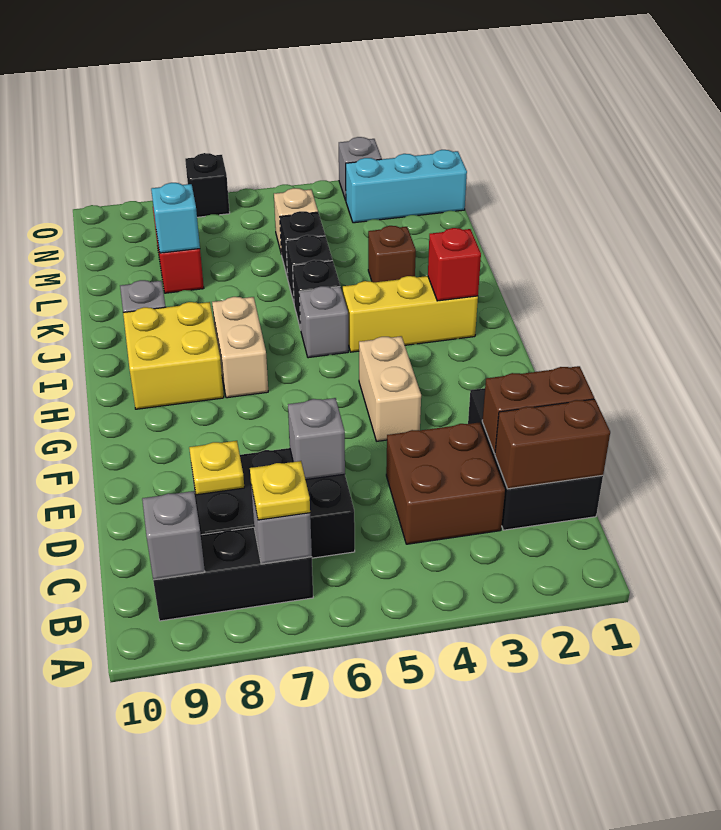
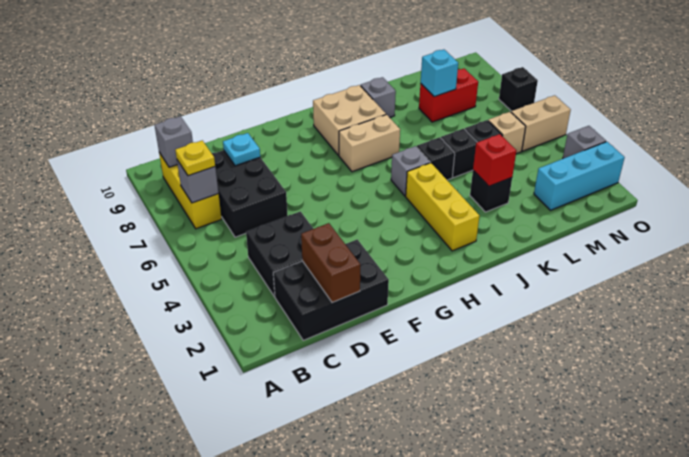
black 1x3 brick [153,527,313,621] -> yellow 1x3 brick [159,153,222,229]
brown 1x2 brick [495,399,610,489] -> none
brown 2x2 brick [386,422,505,544] -> black 2x2 brick [246,212,313,297]
grey 1x1 brick [288,398,345,480] -> none
yellow 1x1 plate [189,441,244,495] -> cyan 1x1 plate [223,133,260,166]
tan 1x2 brick [359,336,421,441] -> tan 1x2 brick moved to [511,95,571,151]
yellow 2x2 brick [123,302,224,409] -> tan 2x2 brick [313,85,386,155]
red 1x1 brick [428,228,481,301] -> red 1x1 brick moved to [473,134,516,186]
brown 1x1 brick [368,226,416,282] -> black 1x1 brick [470,170,512,212]
cyan 1x3 brick [346,150,467,223] -> cyan 1x3 brick turned to [534,142,625,210]

